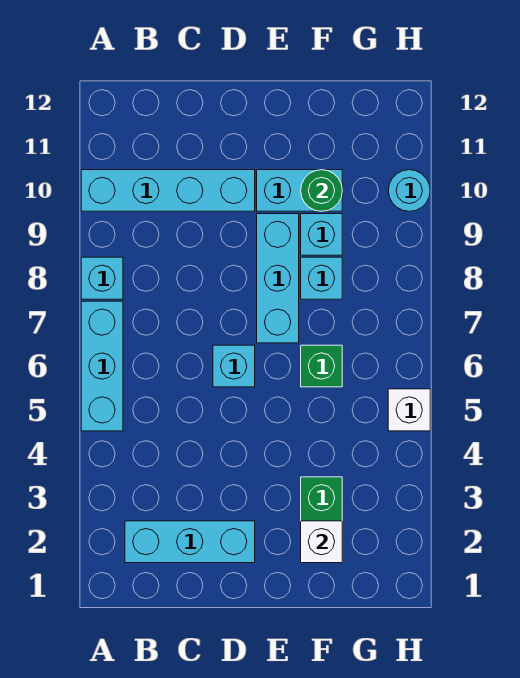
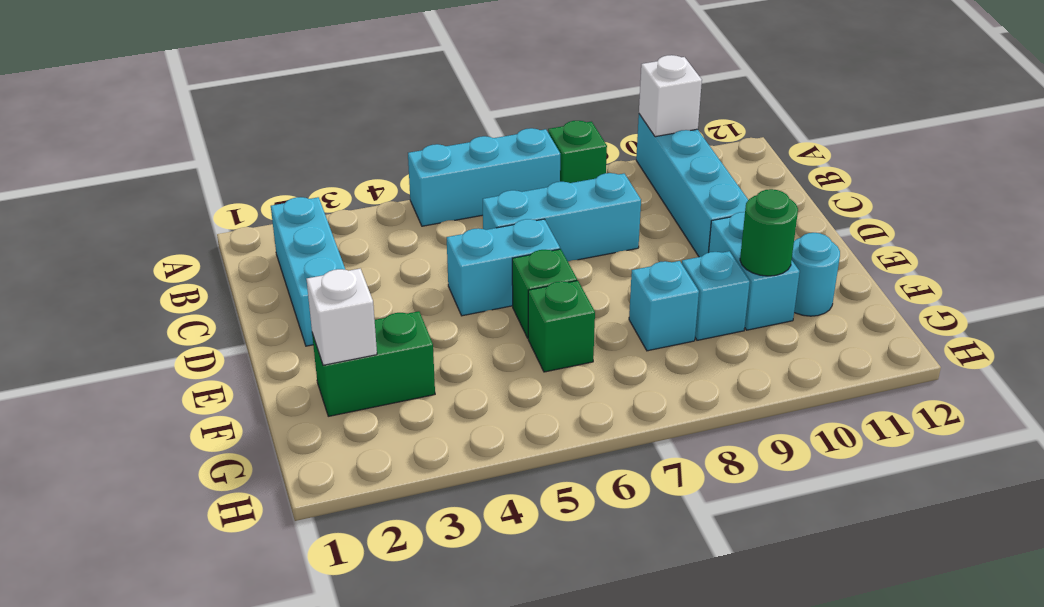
cyan 1x1 brick [81,257,123,299] -> green 1x1 brick [548,121,607,183]
cyan 1x1 brick [213,345,255,387] -> cyan 1x2 brick [447,219,560,316]
none -> green 1x1 brick [512,249,577,338]
cyan 1x3 brick [257,214,299,343] -> cyan 1x3 brick moved to [483,173,641,261]
white 1x1 brick [388,389,430,431] -> white 1x1 brick moved to [639,55,702,137]
cyan 1x1 round brick [388,170,430,211] -> cyan 1x1 round brick moved to [792,233,840,316]

